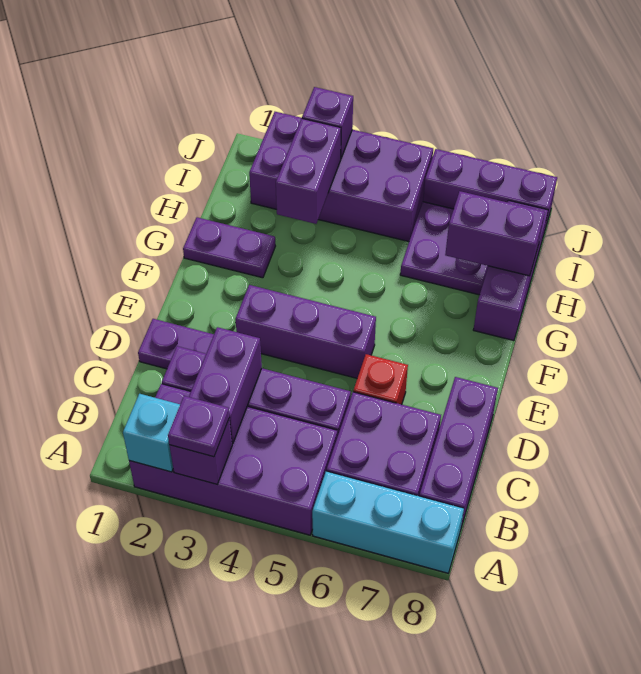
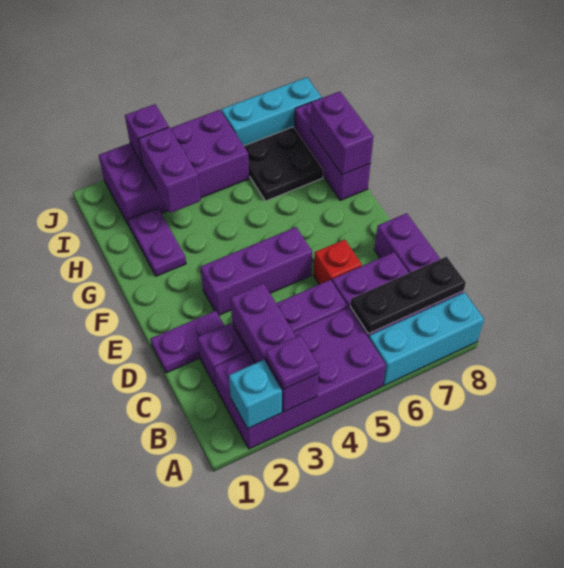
none -> black 1x3 plate [350,257,466,334]
purple 1x2 plate [183,217,275,278] -> purple 1x2 plate turned to [128,208,186,276]
purple 2x2 plate [400,202,488,295] -> black 2x2 plate [244,127,323,201]
purple 1x2 brick [445,191,545,276] -> purple 1x2 brick turned to [310,91,374,175]
purple 1x3 brick [423,149,557,236] -> cyan 1x3 brick [221,77,322,146]

